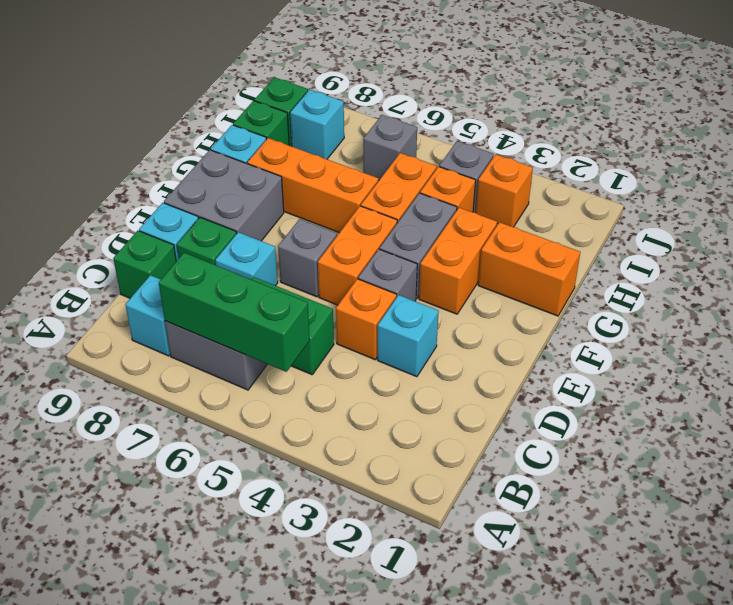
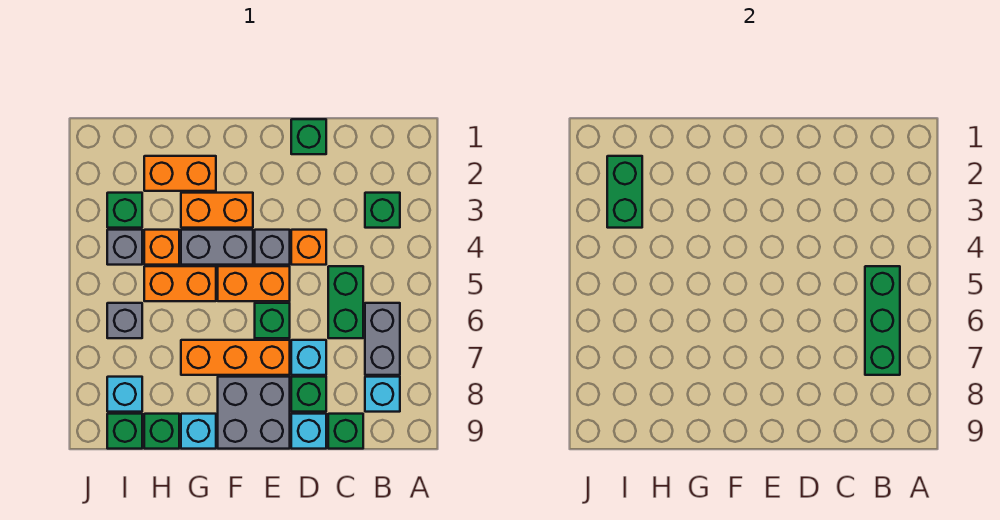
none -> green 1x1 brick [365,193,400,228]
none -> green 1x1 brick [291,119,326,154]
cyan 1x1 brick [378,295,439,377] -> none
grey 1x1 brick [278,219,337,297] -> green 1x1 brick [255,303,290,338]
orange 1x2 brick [478,222,580,316] -> orange 1x2 brick turned to [144,156,216,191]
orange 1x3 brick [247,138,379,233] -> orange 1x3 brick turned to [181,340,290,375]
none -> green 1x2 brick [607,156,642,228]
orange 1x1 brick [475,155,533,227] -> green 1x1 brick [107,193,142,228]

